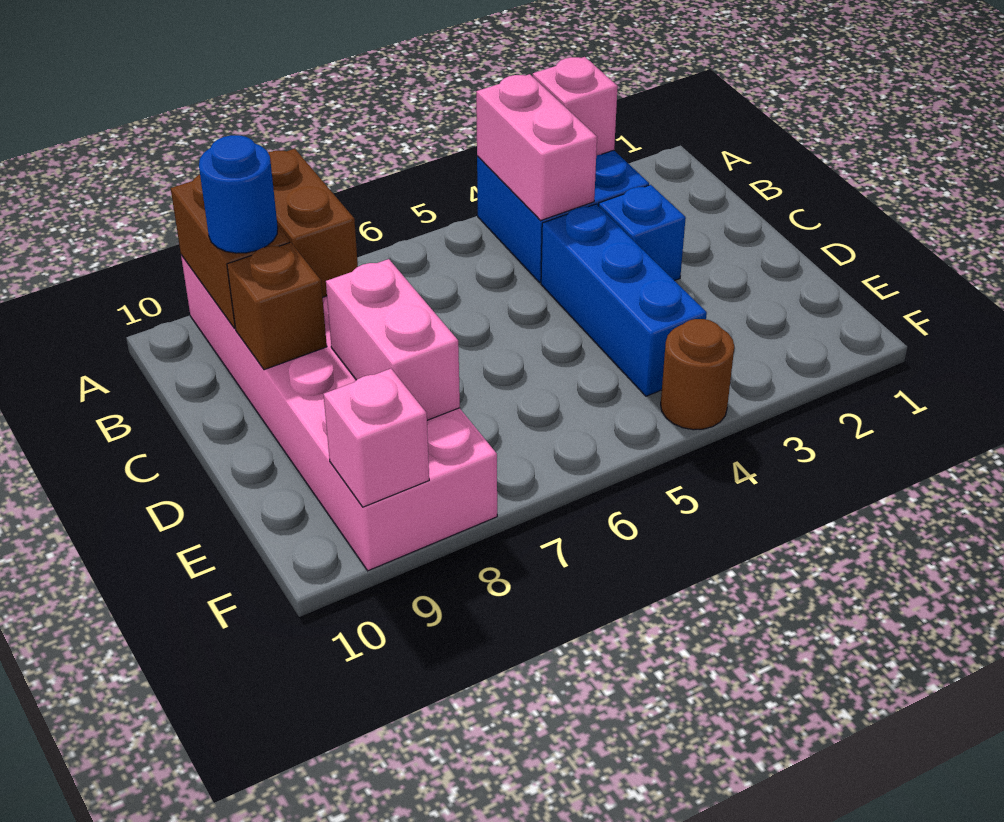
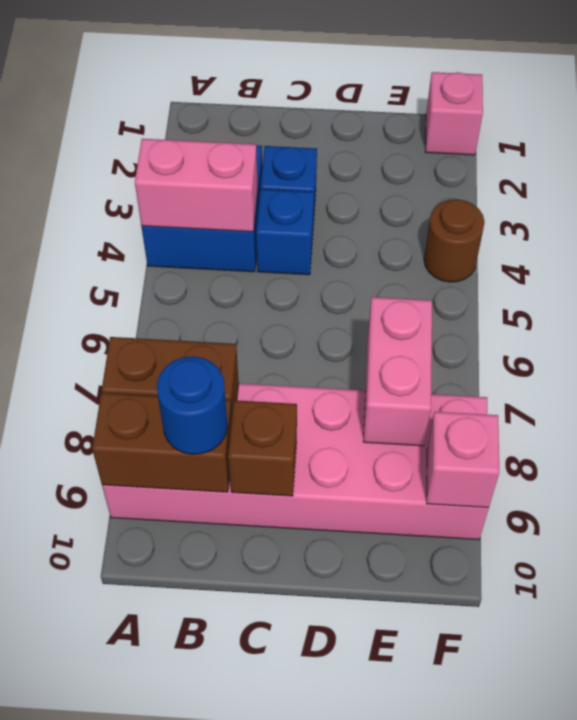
pink 1x1 brick [533,57,618,155] -> pink 1x1 brick moved to [425,72,483,155]
blue 1x3 brick [541,204,707,396] -> blue 1x1 brick [256,189,314,275]
pink 1x2 brick [326,259,460,420] -> pink 1x2 brick turned to [363,297,432,446]

